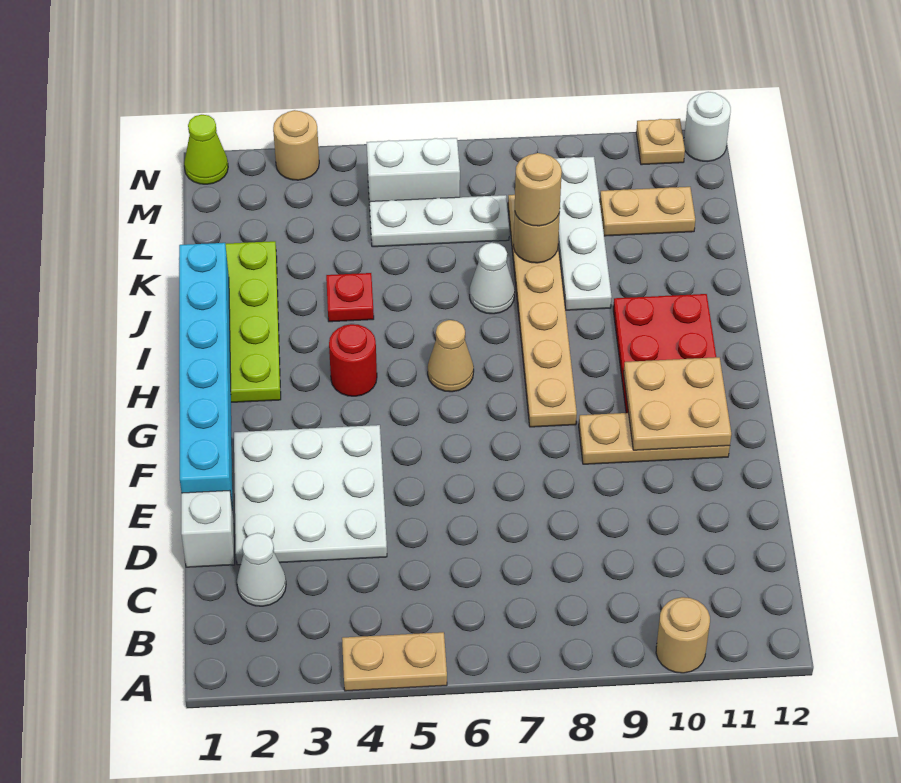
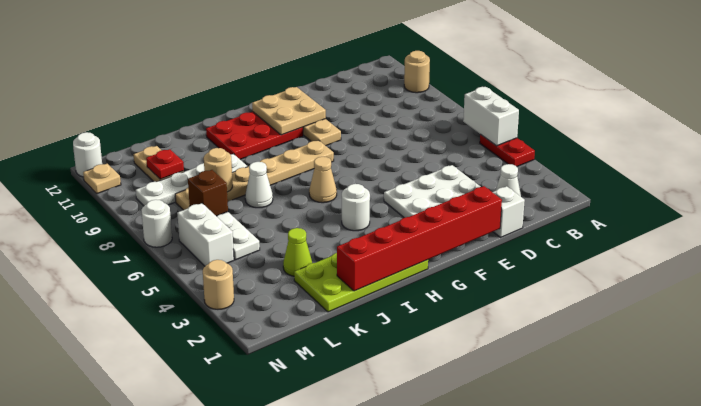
tan 1x2 plate [342,632,447,691] -> red 1x2 plate [480,135,535,167]
none -> white 1x2 brick [463,87,519,146]
cyan 1x6 brick [179,243,233,511] -> red 1x6 brick [337,186,502,291]
red 1x1 round brick [329,324,377,396] -> white 1x1 round brick [342,184,370,231]
red 1x1 plate [326,273,374,322] -> red 1x1 plate moved to [146,149,184,179]
tan 1x1 round brick [515,153,562,226] -> none
none -> brown 1x1 brick [188,170,228,216]
lime 1x1 cone [184,115,228,184] -> lime 1x1 cone moved to [283,228,312,276]
none -> white 1x1 round brick [142,200,172,247]

